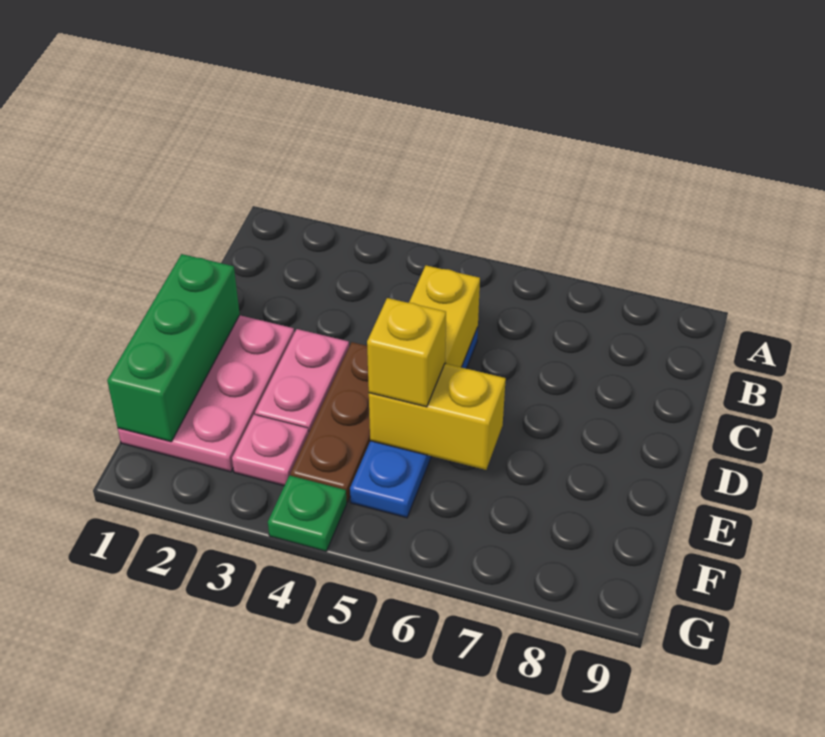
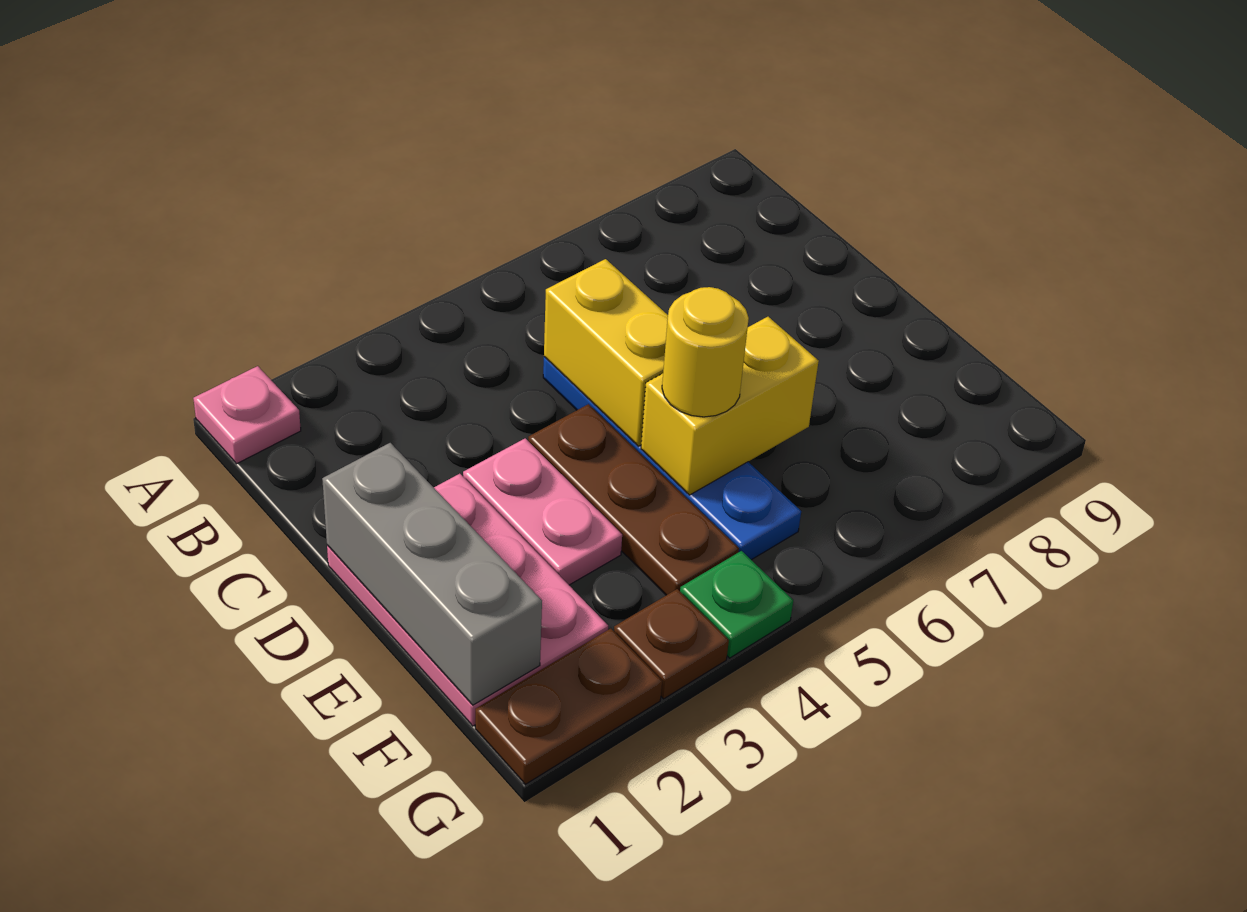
green 1x3 brick [107,254,240,442] -> grey 1x3 brick [322,443,542,705]
yellow 1x1 brick [367,298,446,407] -> yellow 1x1 round brick [662,287,749,417]
pink 1x1 plate [232,414,309,486] -> pink 1x1 plate moved to [193,366,301,464]
none -> brown 1x2 plate [475,628,662,784]
none -> brown 1x1 plate [614,589,729,699]

